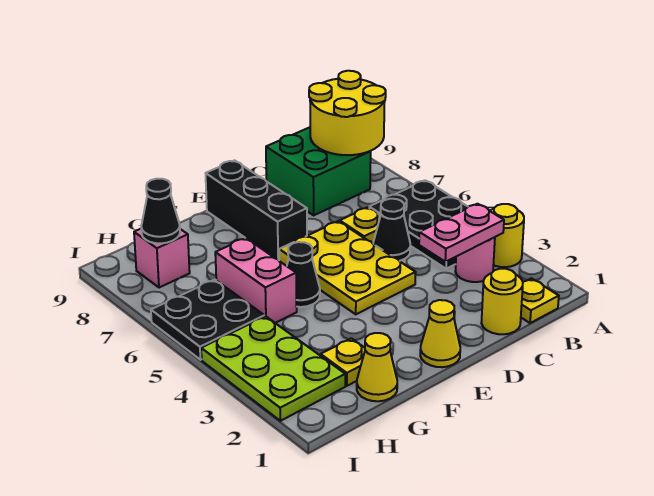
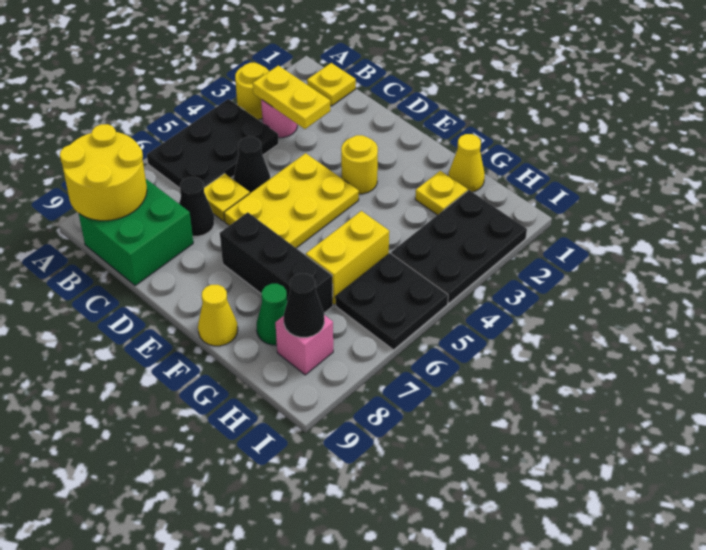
pink 1x2 plate [419,204,504,262] -> yellow 1x2 plate [253,65,330,129]
yellow 1x1 round brick [481,269,523,334] -> yellow 1x1 round brick moved to [341,135,378,194]
yellow 1x1 cone [420,300,460,367] -> yellow 1x1 cone moved to [198,285,238,346]
black 1x3 brick [206,160,307,260] -> black 1x3 brick turned to [220,212,333,313]
black 1x1 cone [287,242,320,307] -> black 1x1 cone moved to [180,177,214,236]
pink 1x2 brick [215,238,297,323] -> yellow 1x2 brick [306,211,389,305]
none -> green 1x1 cone [257,284,287,345]
lime 2x3 plate [201,316,345,421] -> black 2x3 plate [391,190,527,303]

